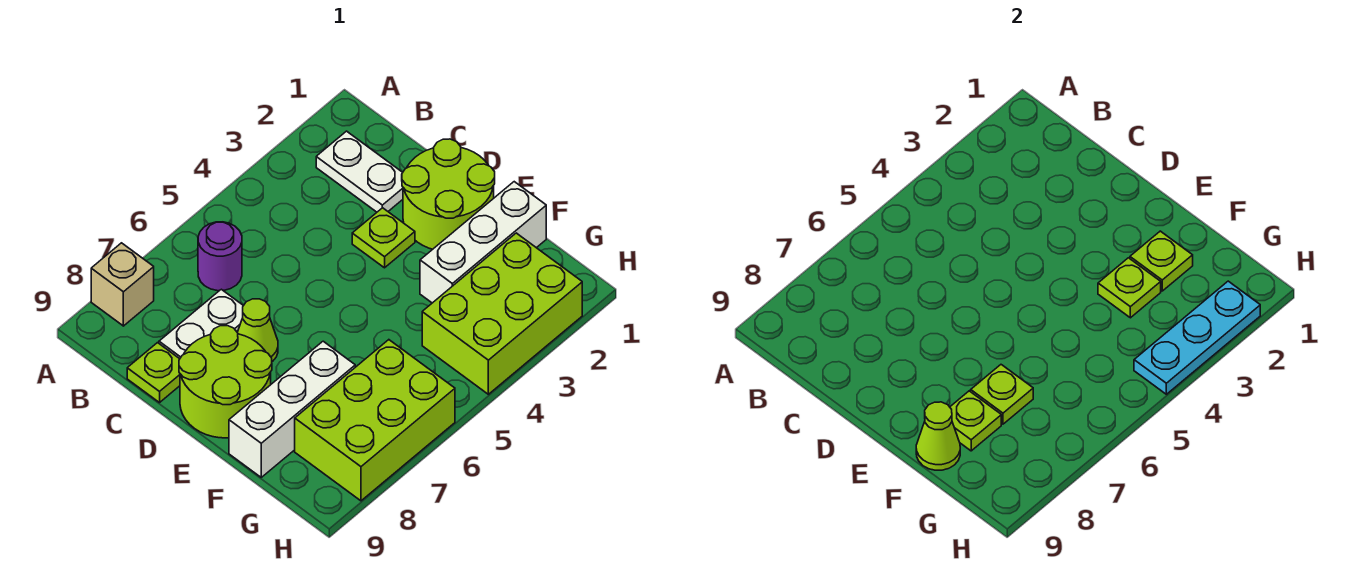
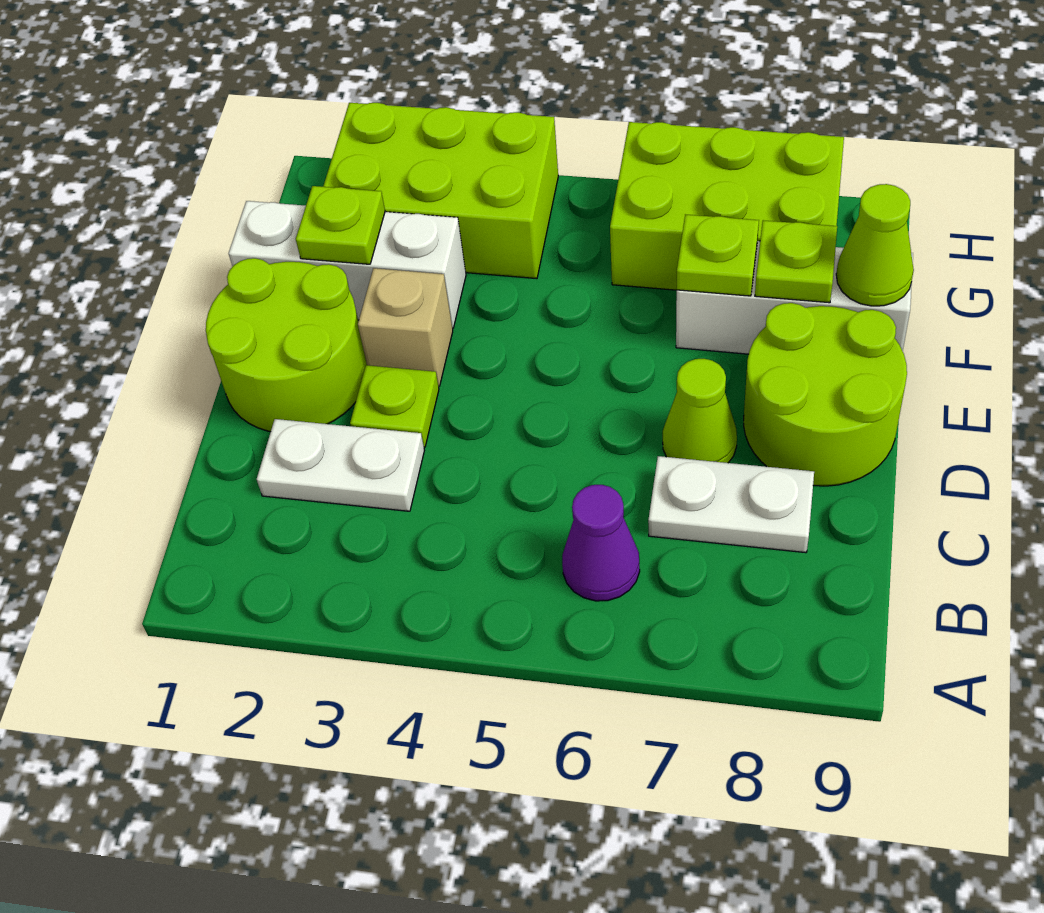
tan 1x1 brick [91,243,154,326] -> tan 1x1 brick moved to [358,268,453,386]
white 1x2 plate [316,131,403,212] -> white 1x2 plate turned to [257,419,424,511]
purple 1x1 round brick [198,222,242,291] -> purple 1x1 cone [562,485,640,601]
lime 1x1 plate [127,343,180,403] -> none
lime 1x1 plate [1098,258,1161,318] -> none
cyan 1x3 plate [1134,281,1260,394] -> none

